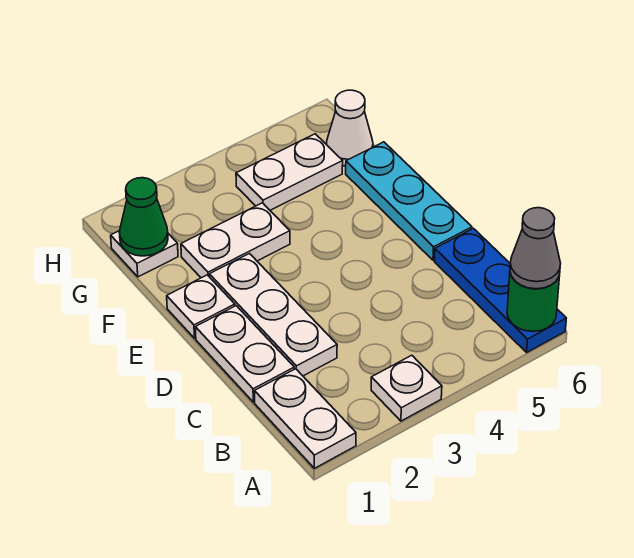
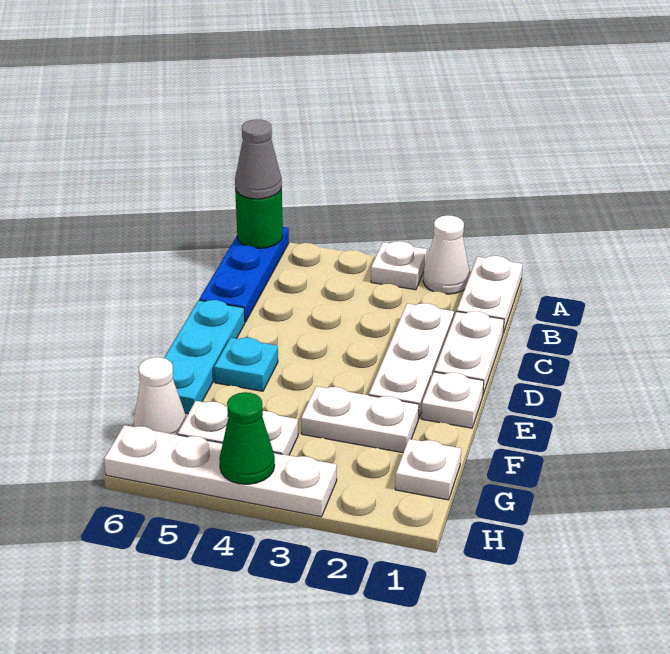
none -> white 1x1 cone [423,215,470,294]
none -> cyan 1x1 plate [214,338,278,391]
green 1x1 cone [119,178,168,256] -> green 1x1 cone moved to [219,392,275,484]
none -> white 1x4 plate [104,425,337,517]

